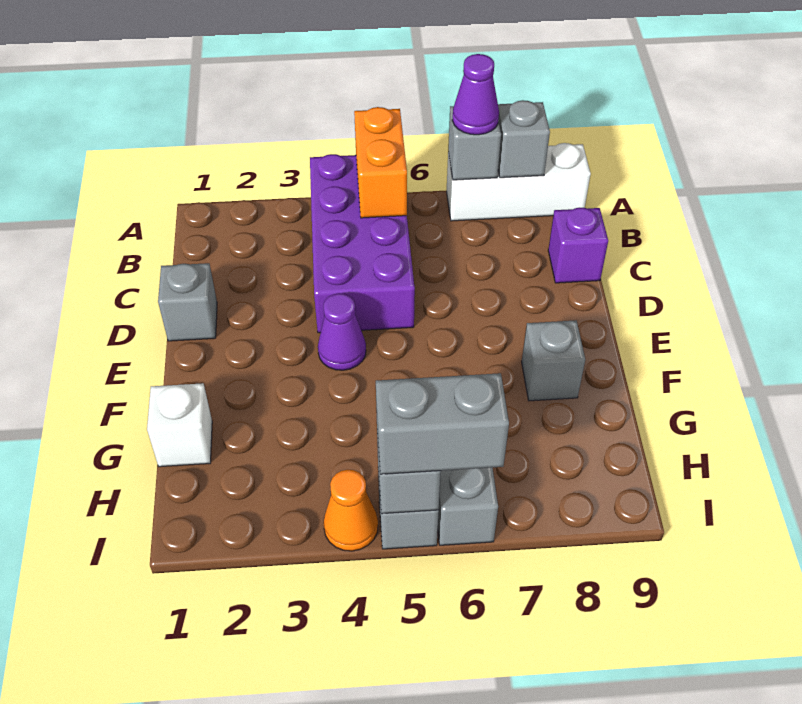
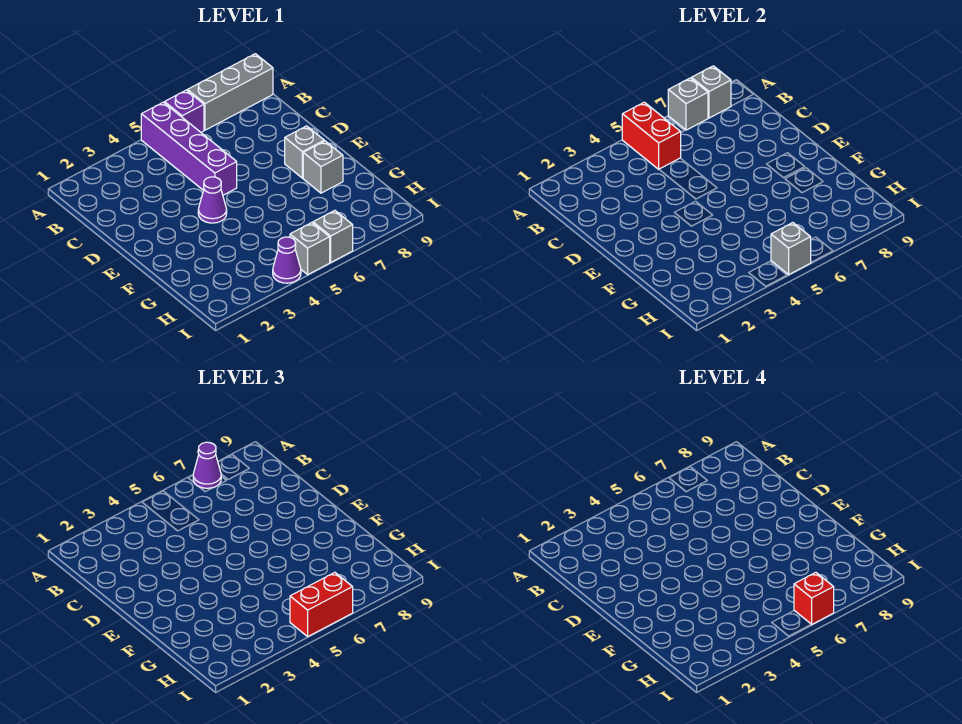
purple 2x4 brick [310,154,415,333] -> purple 1x4 brick [141,102,237,195]
orange 1x2 brick [354,107,407,218] -> red 1x2 brick [622,102,681,169]
white 1x3 brick [447,143,591,221] -> grey 1x3 brick [187,54,273,130]
purple 1x1 brick [548,208,608,283] -> purple 1x1 brick moved to [164,90,204,132]
grey 1x1 brick [158,263,217,341] -> grey 1x1 brick moved to [285,126,324,178]
white 1x1 brick [147,383,212,467] -> none
orange 1x1 cone [324,470,378,551] -> purple 1x1 cone [273,237,301,283]
grey 1x2 brick [376,373,509,474] -> red 1x2 brick [290,572,353,636]
none -> red 1x1 brick [794,572,834,624]

